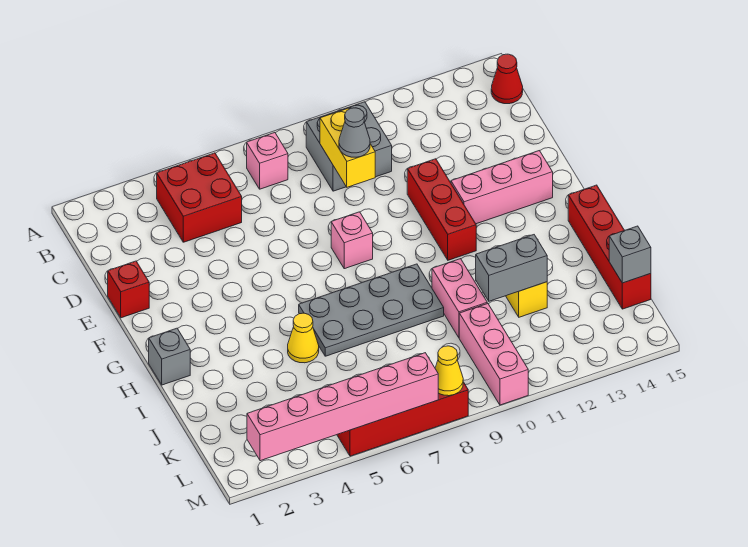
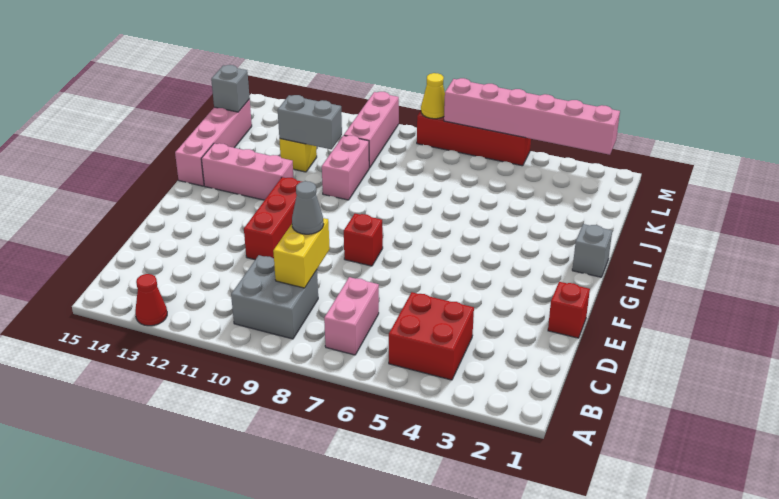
pink 1x1 brick [247,133,288,189] -> pink 1x2 brick [324,277,379,355]
red 1x1 cone [491,54,523,104] -> red 1x1 cone moved to [135,274,167,326]
pink 1x1 brick [331,212,373,269] -> red 1x1 brick [344,214,383,266]
pink 1x3 brick [451,151,553,224] -> pink 1x3 brick moved to [201,143,293,200]
grey 2x4 plate [299,264,444,356] -> none
red 1x4 brick [568,185,651,309] -> pink 1x4 brick [175,99,252,186]
yellow 1x1 cone [288,313,319,363] -> none

